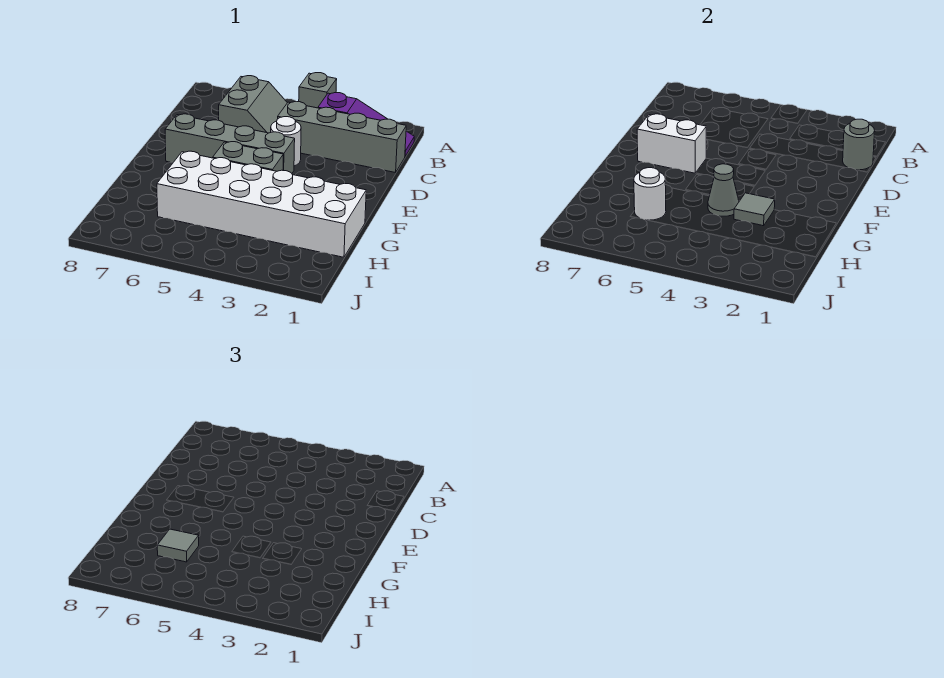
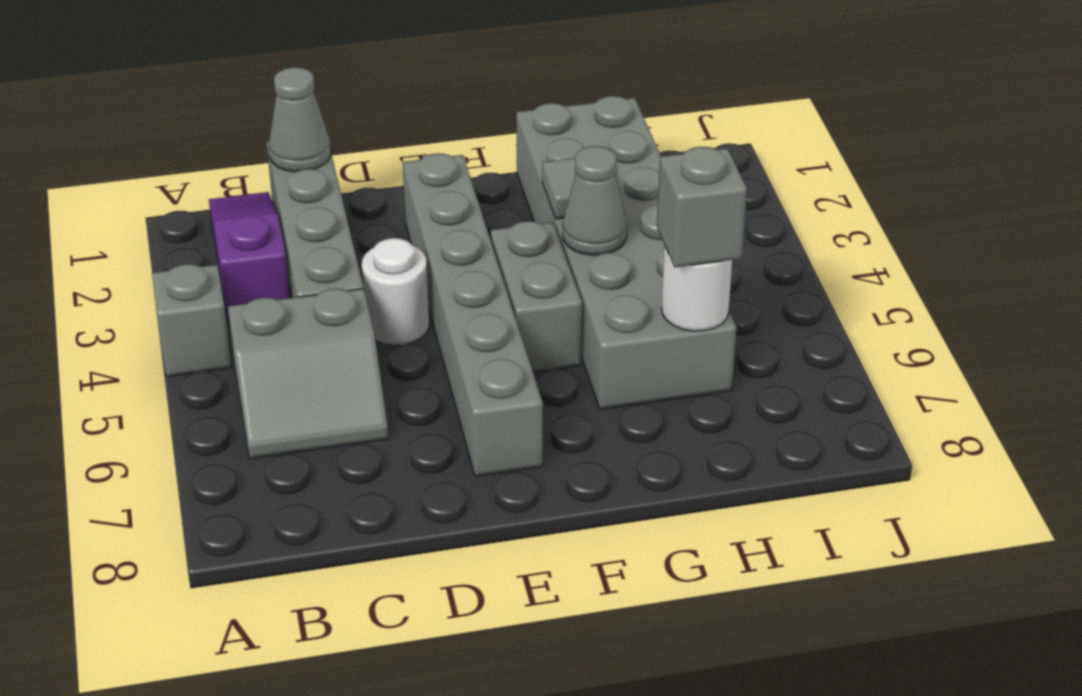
grey 2x2 slope [219,76,287,133] -> grey 2x2 slope turned to [228,288,388,459]
grey 1x1 round brick [843,119,875,170] -> grey 1x1 cone [269,67,331,172]
grey 1x4 brick [165,114,295,173] -> grey 1x6 brick [403,153,543,476]
white 1x2 brick [637,114,707,173] -> none
white 2x6 brick [157,151,366,257] -> grey 2x6 brick [516,96,736,409]
grey 1x1 tile [157,529,199,562] -> grey 1x1 brick [657,147,747,267]

